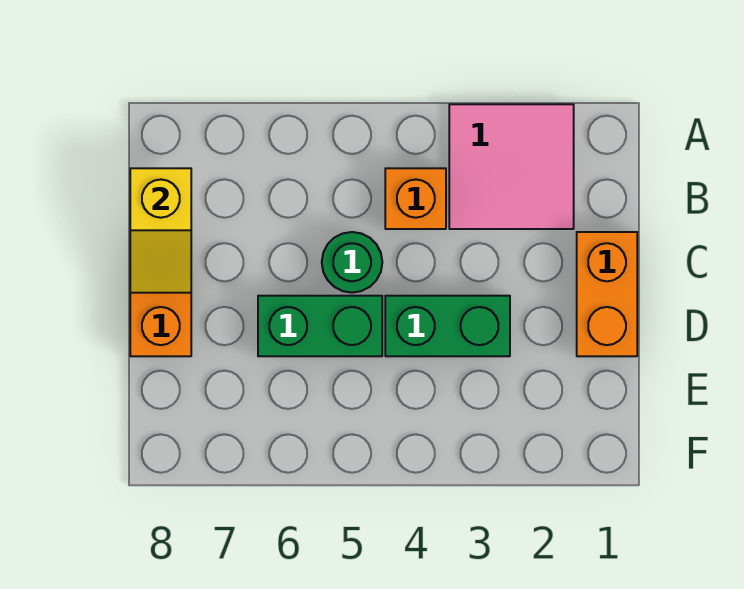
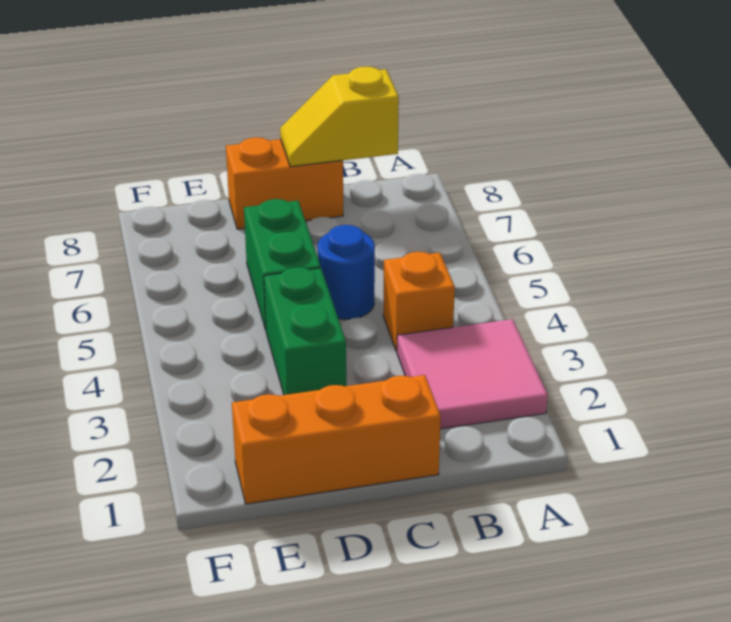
orange 1x2 brick [577,232,637,356] -> orange 1x3 brick [232,375,441,504]
green 1x1 round brick [322,232,382,293] -> blue 1x1 round brick [318,225,375,320]

